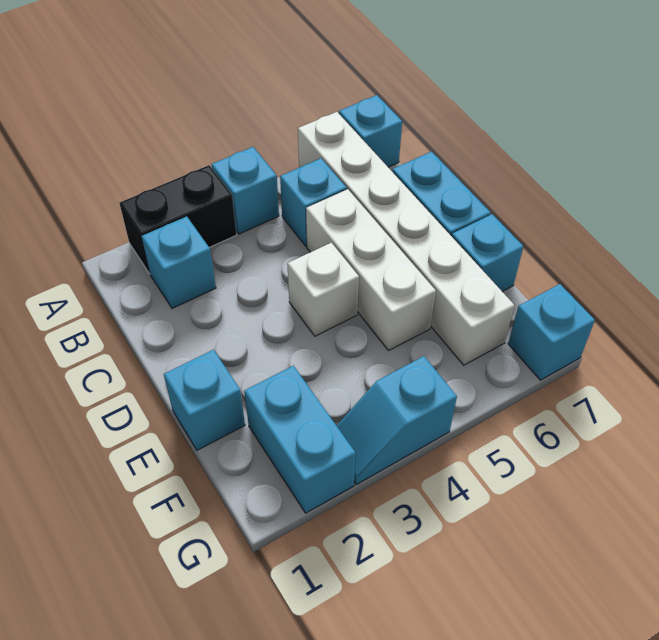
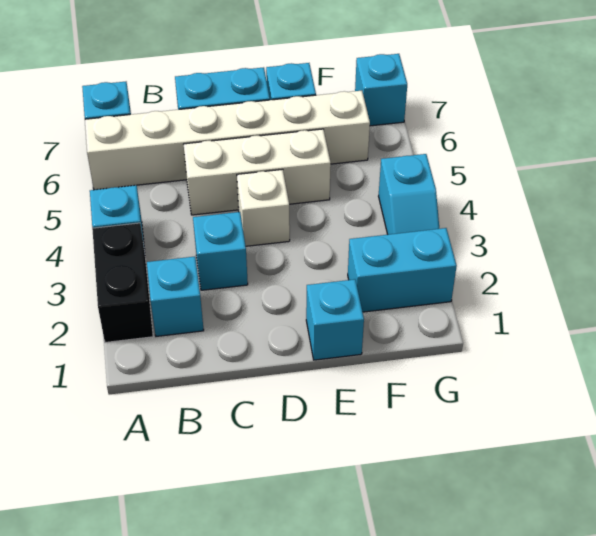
cyan 1x1 brick [280,158,347,246] -> cyan 1x1 brick moved to [193,212,248,290]

